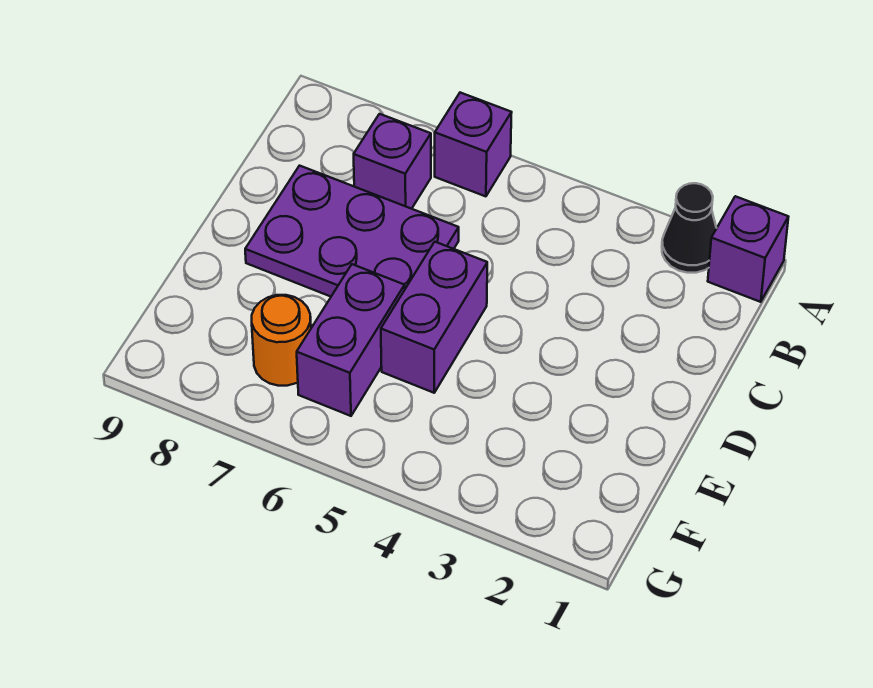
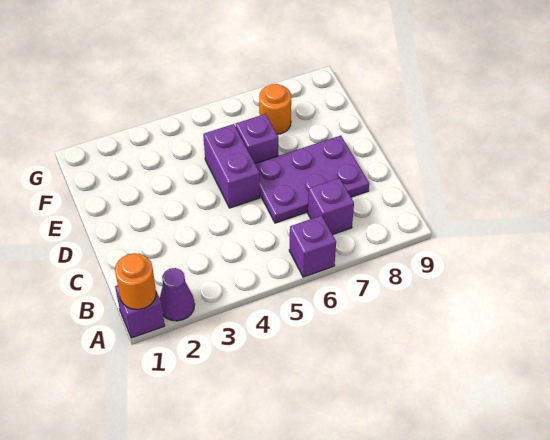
none -> orange 1x1 round brick [115,253,156,310]
black 1x1 cone [662,183,717,273] -> purple 1x1 cone [160,268,195,321]
purple 1x2 brick [297,264,405,416] -> purple 1x1 brick [236,114,278,163]

